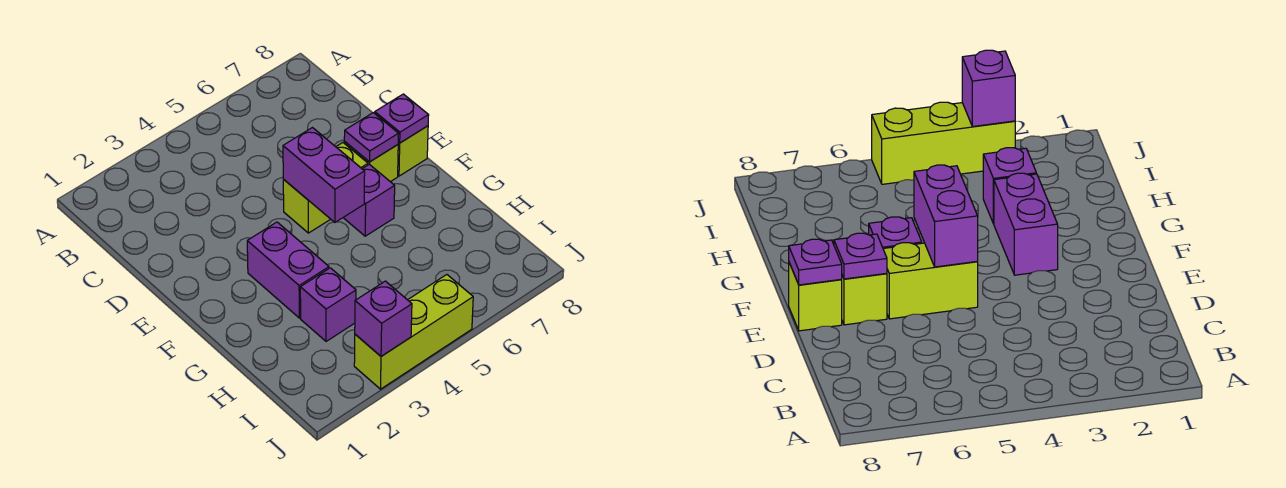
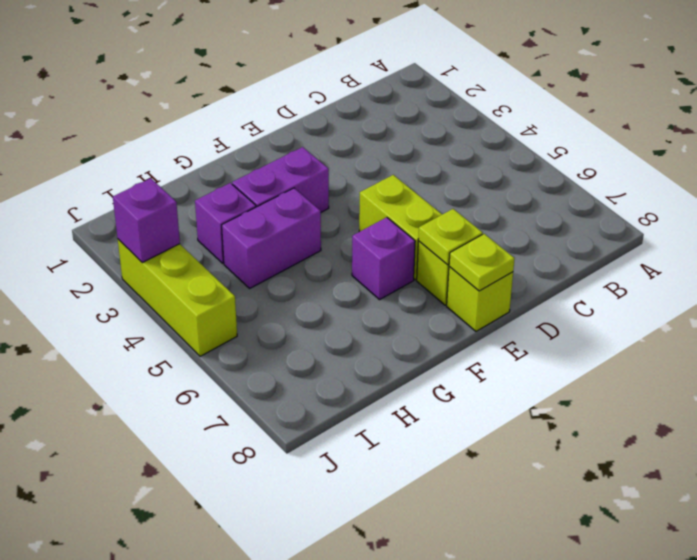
purple 1x2 brick [283,128,365,222] -> purple 1x2 brick moved to [222,188,321,288]
purple 1x1 plate [344,113,399,162] -> lime 1x1 plate [418,209,483,265]
purple 1x1 plate [375,94,429,143] -> lime 1x1 plate [449,234,515,291]

